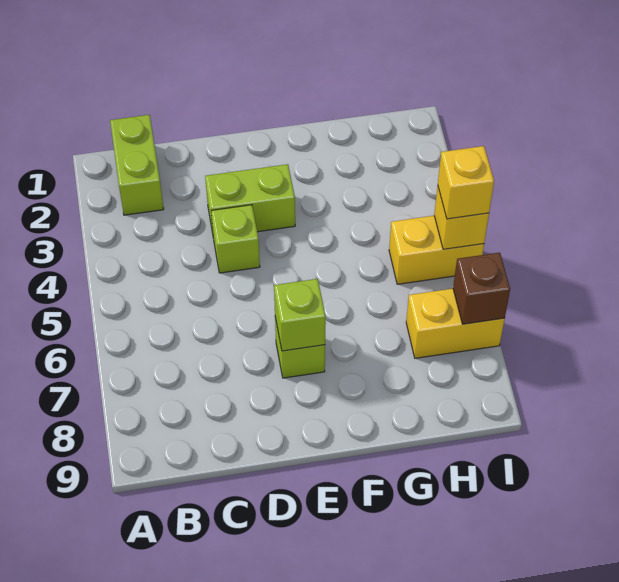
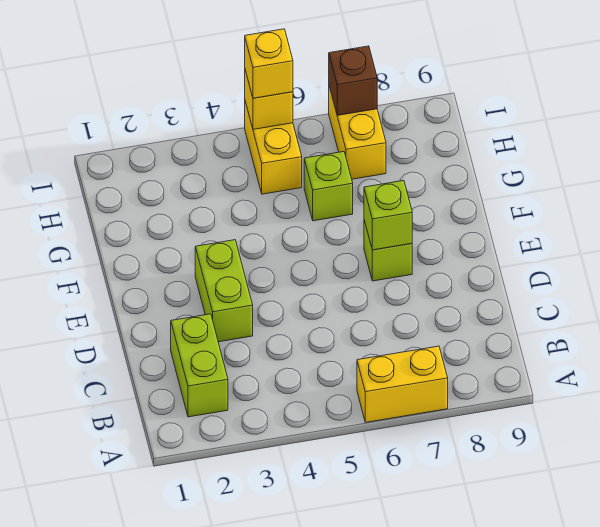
none -> yellow 1x2 brick [357,346,448,422]
lime 1x2 brick [110,115,164,215] -> lime 1x2 brick turned to [171,314,228,417]
lime 1x1 brick [211,205,260,273] -> lime 1x1 brick moved to [304,152,353,221]

